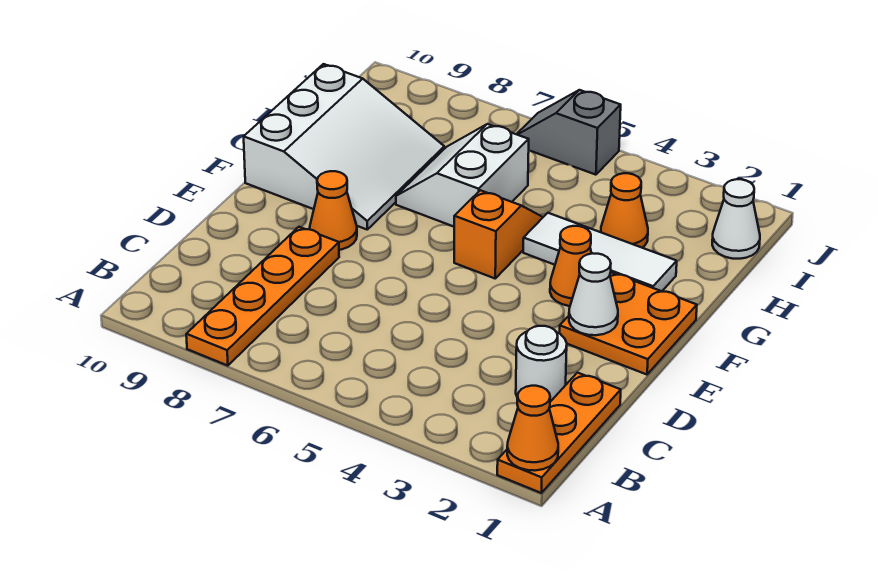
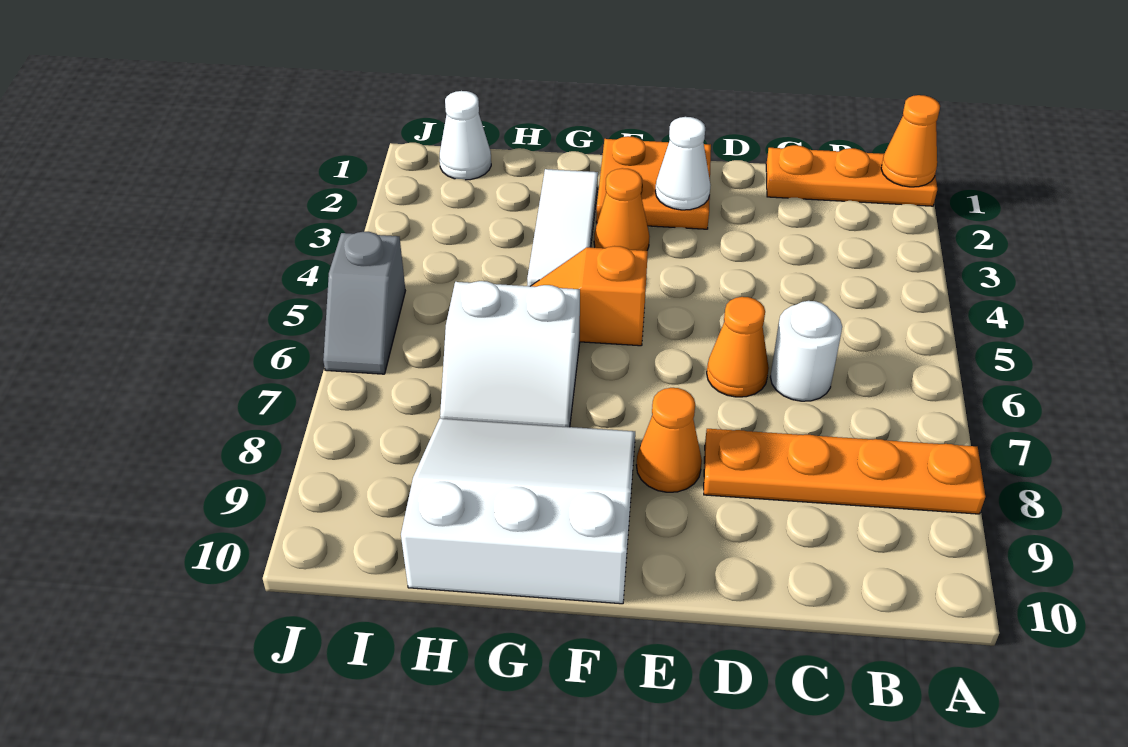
white 1x1 round brick [516,326,567,402] -> white 1x1 round brick moved to [770,301,842,401]
orange 1x1 cone [601,173,648,248] -> orange 1x1 cone moved to [707,297,769,397]

